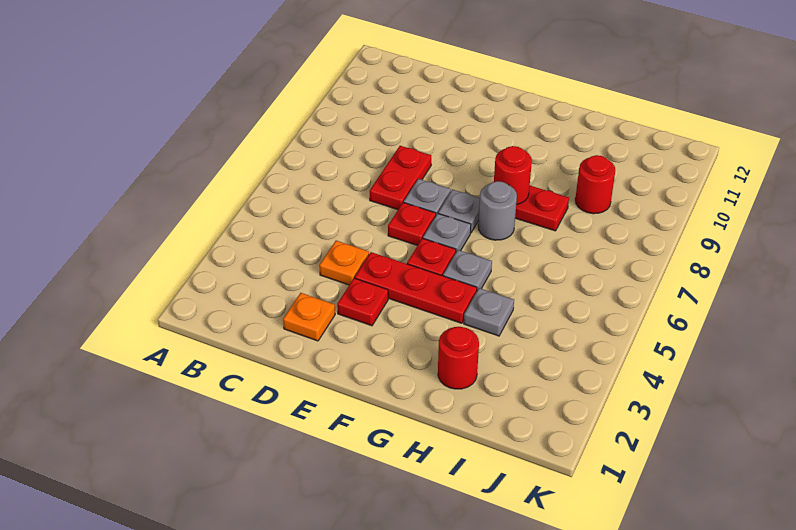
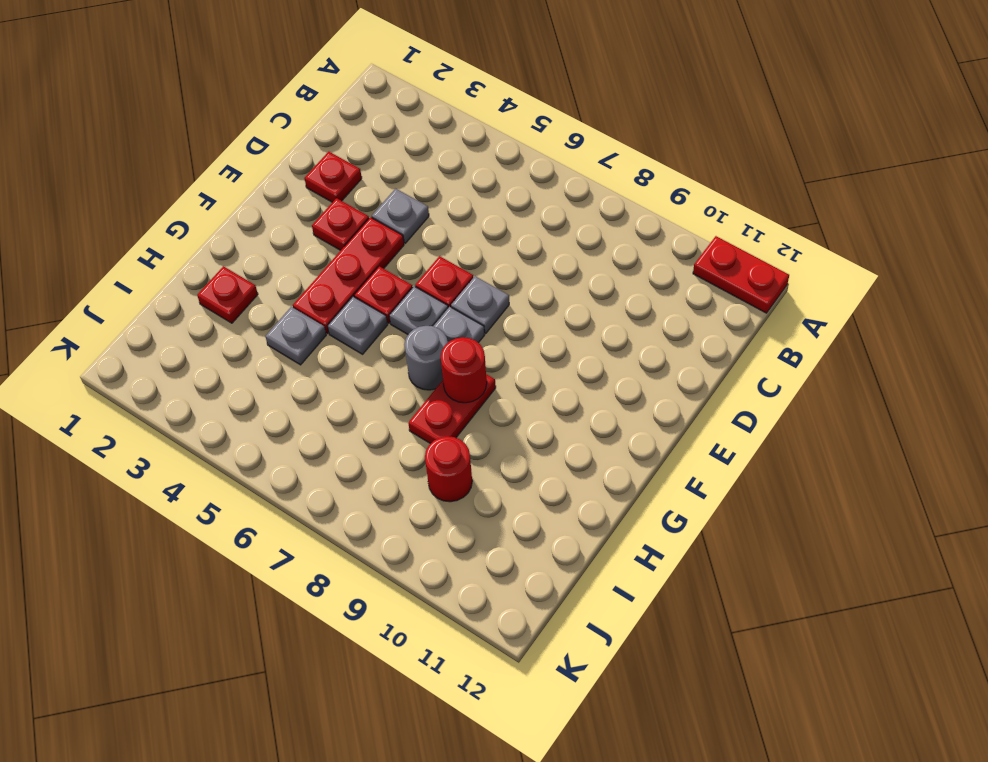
orange 1x1 plate [283,293,335,341] -> red 1x1 plate [304,152,362,202]
orange 1x1 plate [319,241,369,285] -> grey 1x1 plate [372,189,429,243]
red 1x2 plate [370,146,431,210] -> red 1x2 plate moved to [693,236,789,313]
red 1x1 round brick [438,327,479,389] -> red 1x1 plate [197,266,258,323]

